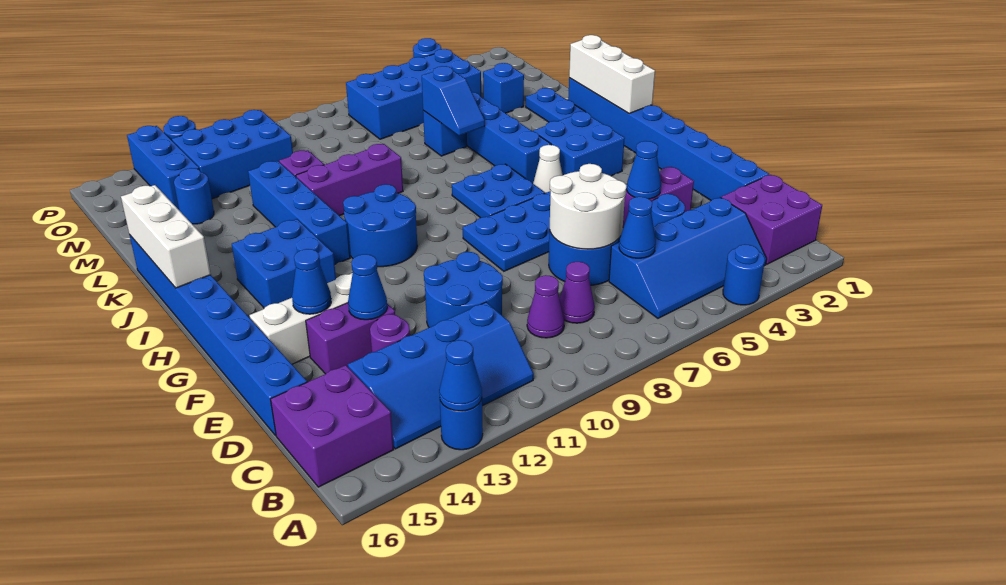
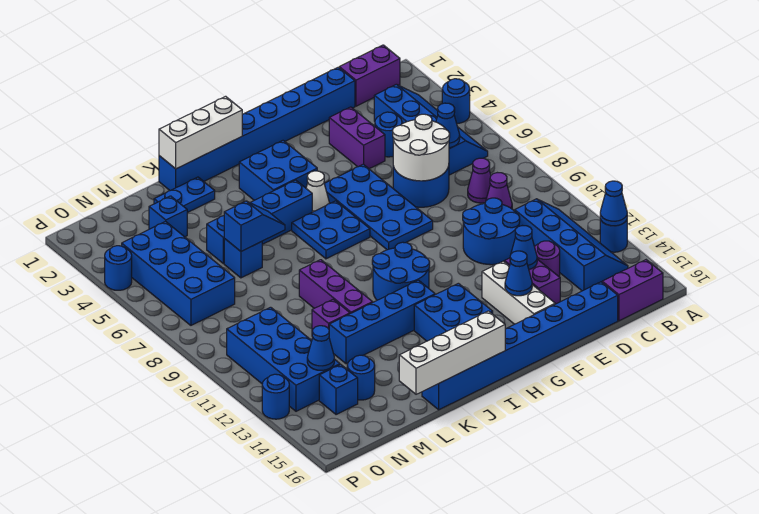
purple 2x2 brick [721,175,822,264] -> purple 1x2 brick [339,45,400,106]
purple 2x2 brick [271,365,394,487] -> purple 1x2 brick [602,260,663,321]
blue 1x1 cone [627,141,661,199] -> blue 1x1 cone moved to [307,326,334,370]
white 1x3 brick [121,185,211,288] -> white 1x4 brick [399,311,505,394]
blue 2x3 brick [172,110,293,199] -> blue 2x4 brick [227,307,340,411]
blue 1x3 brick [127,126,199,210] -> blue 1x1 brick [319,365,358,415]

